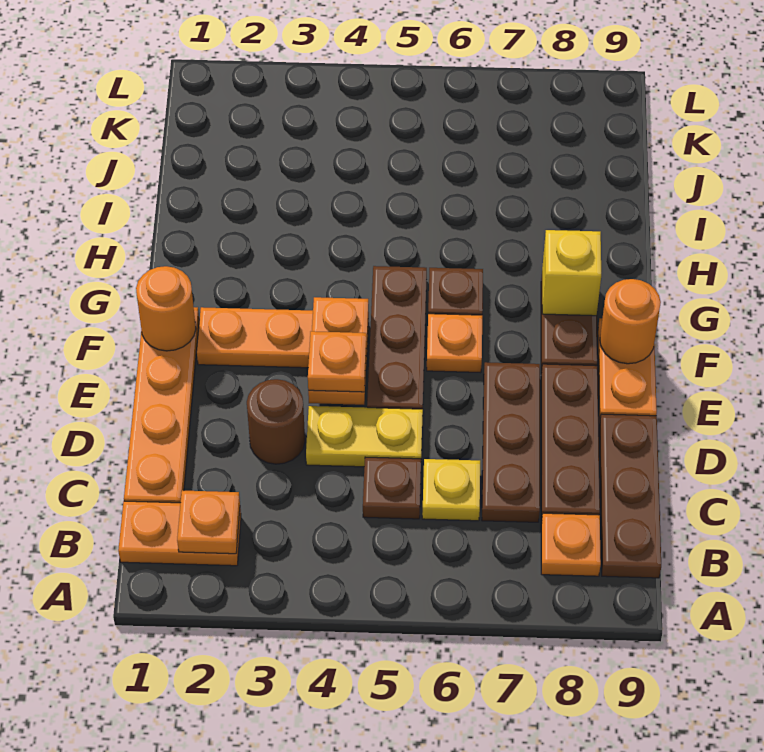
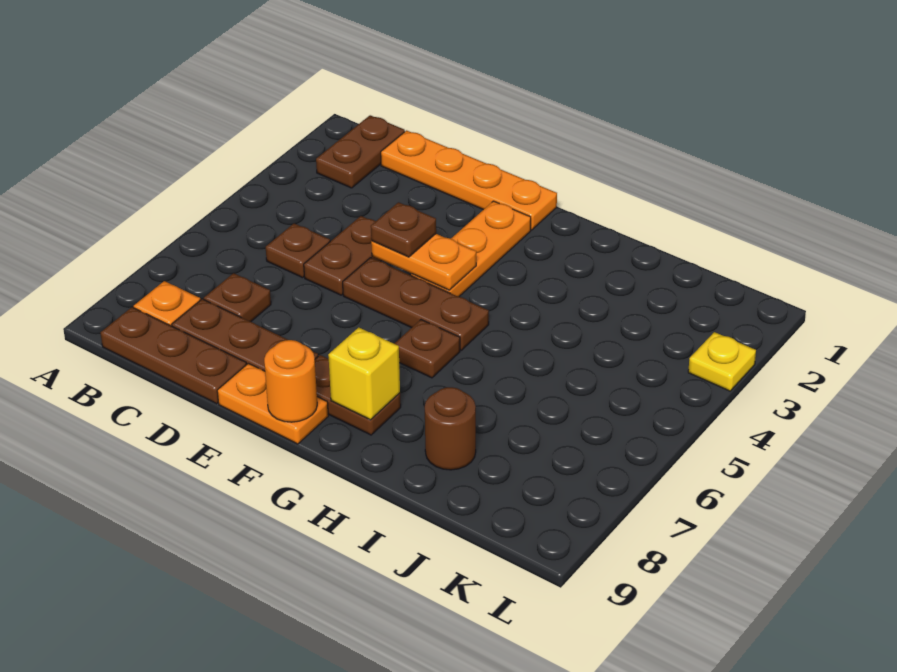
orange 1x2 plate [118,501,241,566] -> brown 1x2 plate [316,115,405,188]
orange 1x1 plate [177,490,240,554] -> none
yellow 1x1 plate [422,459,480,521] -> yellow 1x1 plate moved to [688,332,756,391]
brown 1x3 plate [482,362,540,522] -> brown 1x1 plate [204,273,271,322]
brown 1x1 round brick [247,379,305,464] -> brown 1x1 round brick moved to [425,387,476,470]
yellow 1x2 plate [306,406,423,467] -> brown 1x2 plate [304,216,382,295]
orange 1x1 plate [308,331,366,392] -> brown 1x1 plate [371,202,436,257]
orange 1x1 round brick [136,266,196,351] -> none
orange 1x1 plate [427,314,482,373] -> none

